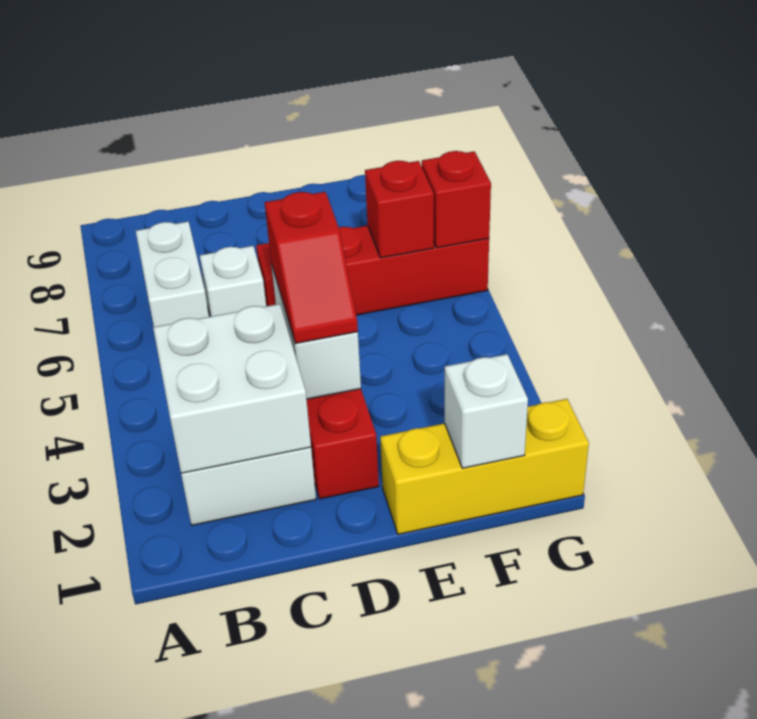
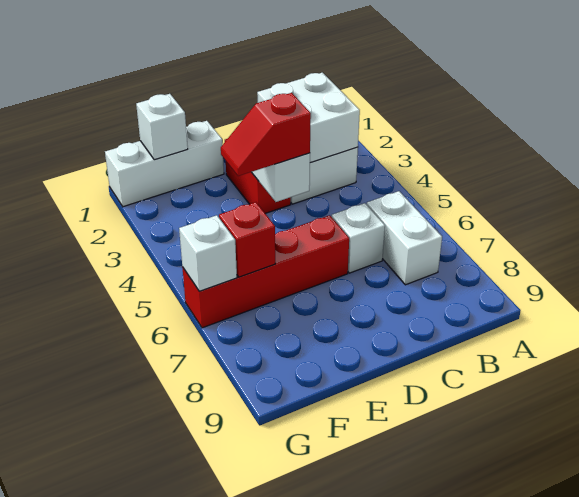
red 1x2 slope [265,192,358,344] -> red 1x2 slope turned to [221,93,311,176]
yellow 1x3 brick [380,399,589,534] -> white 1x3 brick [105,121,224,207]
red 1x1 brick [422,151,491,248] -> white 1x1 brick [179,215,237,291]

